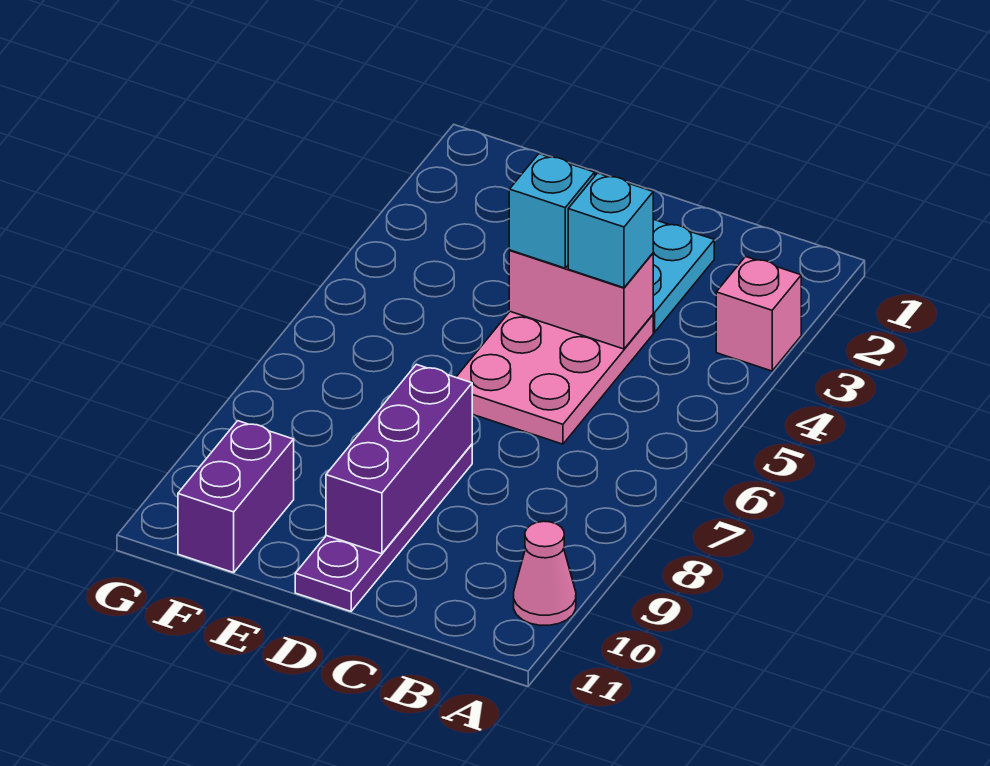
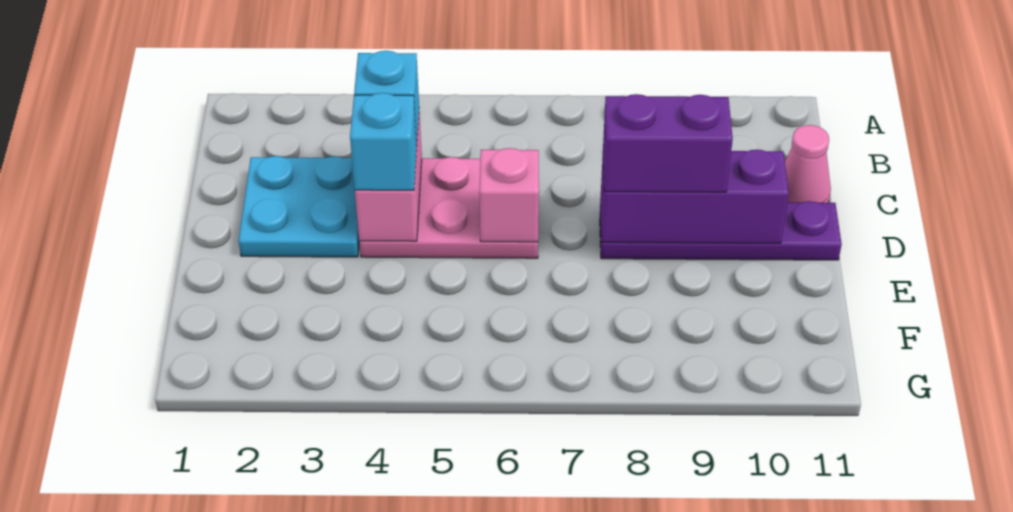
pink 1x1 brick [716,257,801,371] -> pink 1x1 brick moved to [479,148,539,242]
pink 1x1 cone [514,521,576,625] -> pink 1x1 cone moved to [785,125,831,203]
purple 1x2 brick [178,421,294,573] -> purple 1x2 brick moved to [603,94,733,192]

